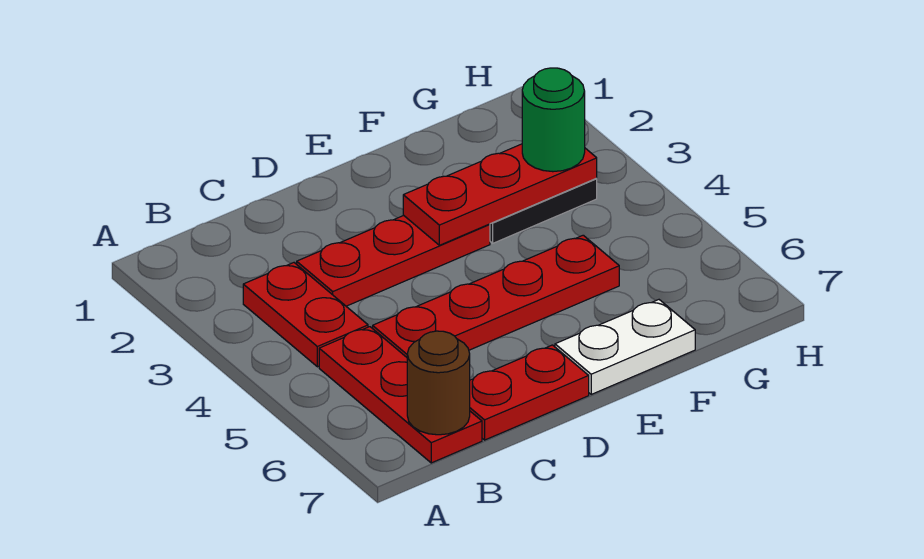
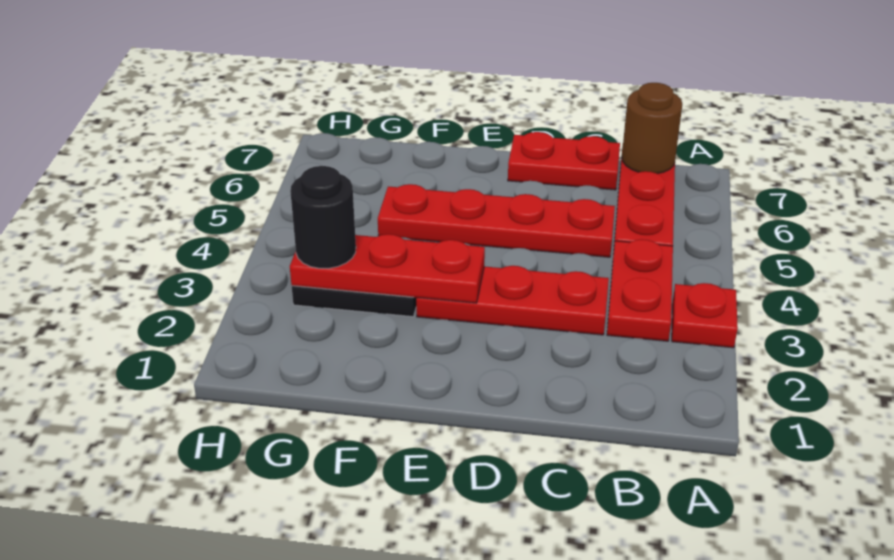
none -> red 1x1 plate [672,283,738,348]
white 1x2 plate [555,300,695,394] -> none
green 1x1 round brick [522,68,585,172] -> black 1x1 round brick [290,166,356,268]

